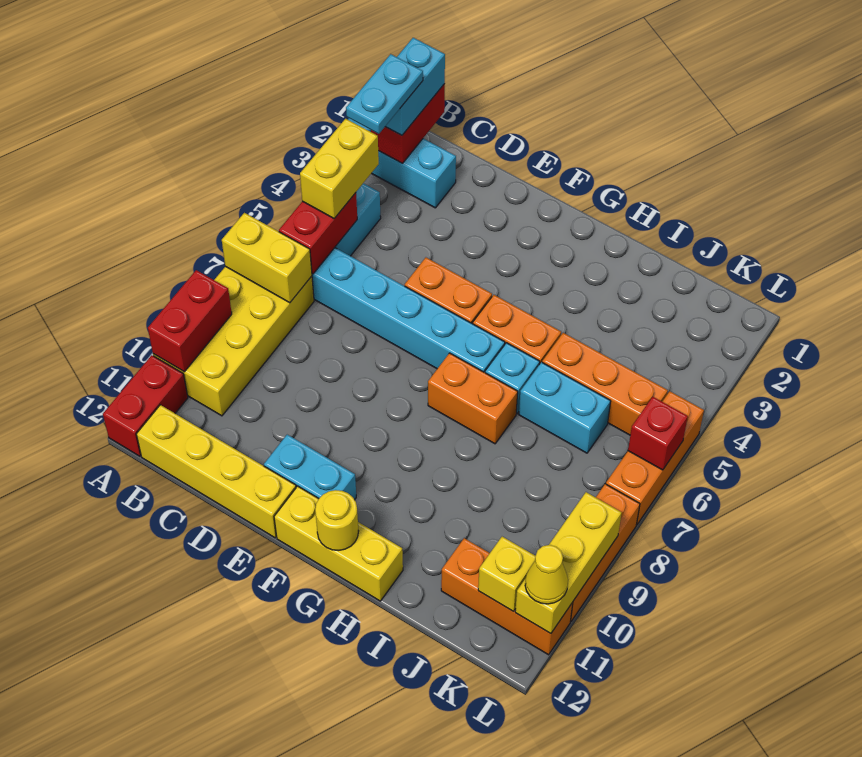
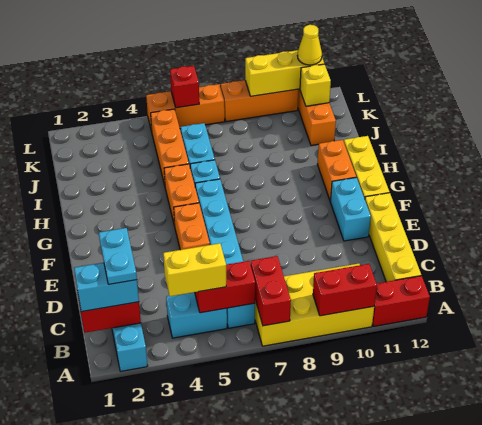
yellow 1x2 brick [222,213,312,303] -> red 1x2 brick [251,256,291,326]
cyan 1x2 plate [346,54,423,134] -> cyan 1x2 plate turned to [99,228,137,284]
orange 1x2 brick [428,353,518,444] -> orange 1x2 brick moved to [317,140,356,201]
yellow 1x1 round brick [315,490,358,550] -> none

